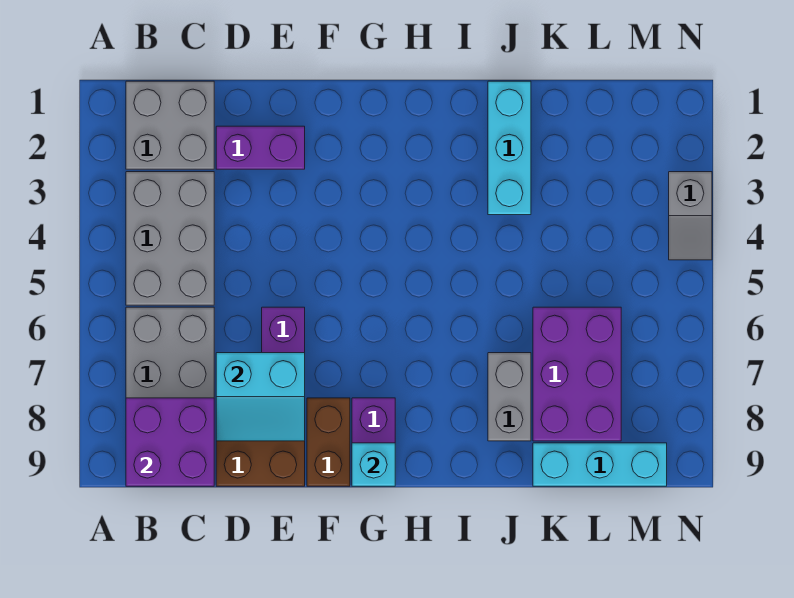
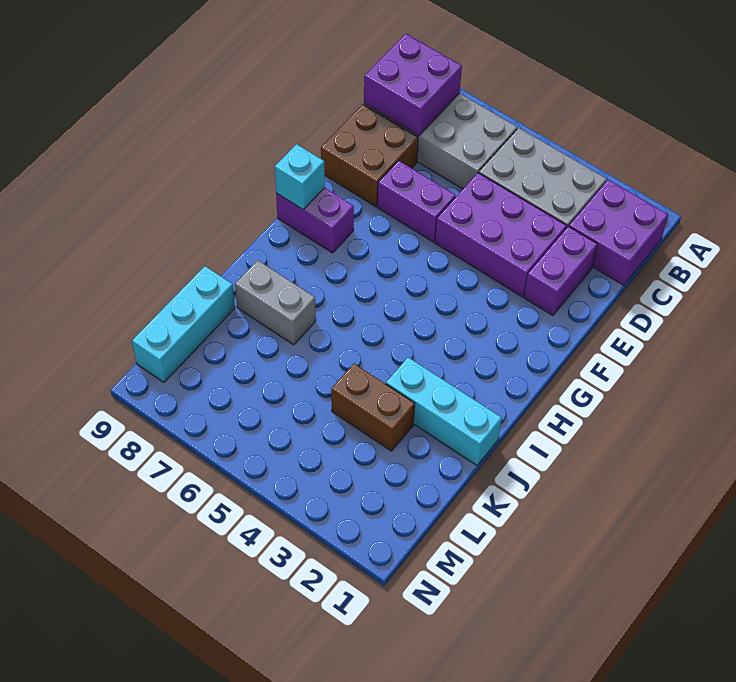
grey 2x2 brick [126,81,214,169] -> purple 2x2 brick [569,180,668,285]
cyan 2x2 slope [216,353,305,441] -> none
brown 1x2 brick [307,398,350,486] -> brown 1x2 brick moved to [331,364,415,451]
purple 2x3 brick [533,307,621,441] -> purple 2x3 brick moved to [435,173,567,297]
grey 1x2 slope [669,172,712,260] -> none

